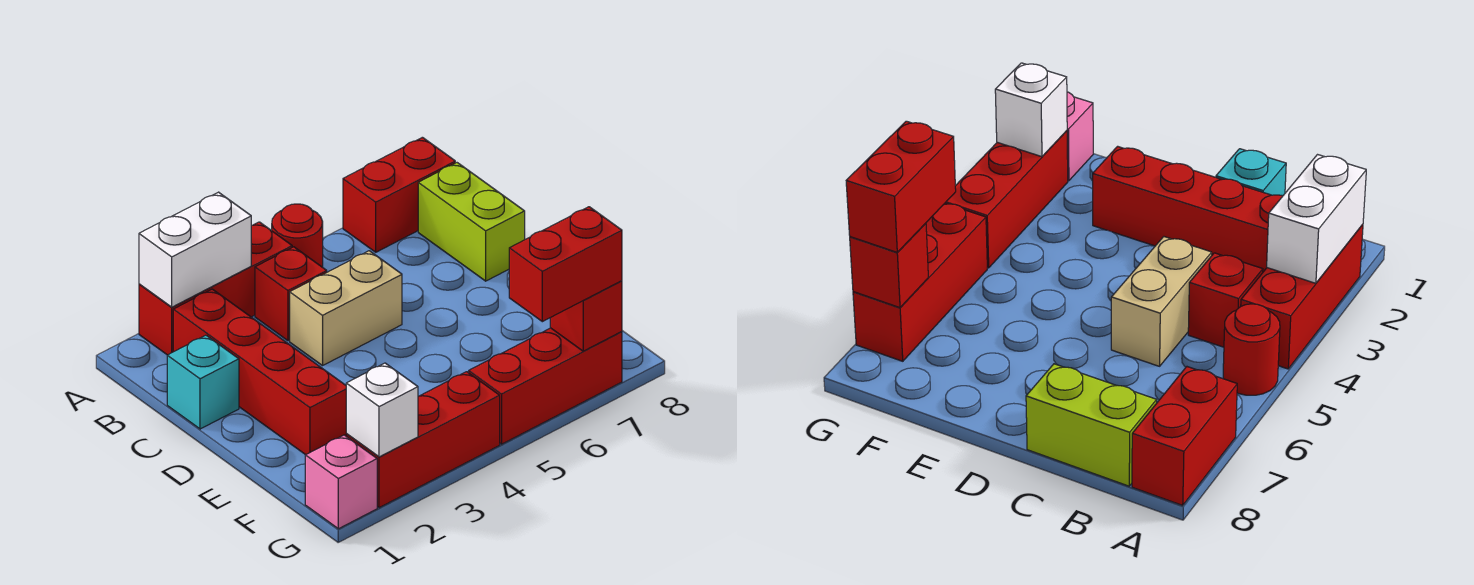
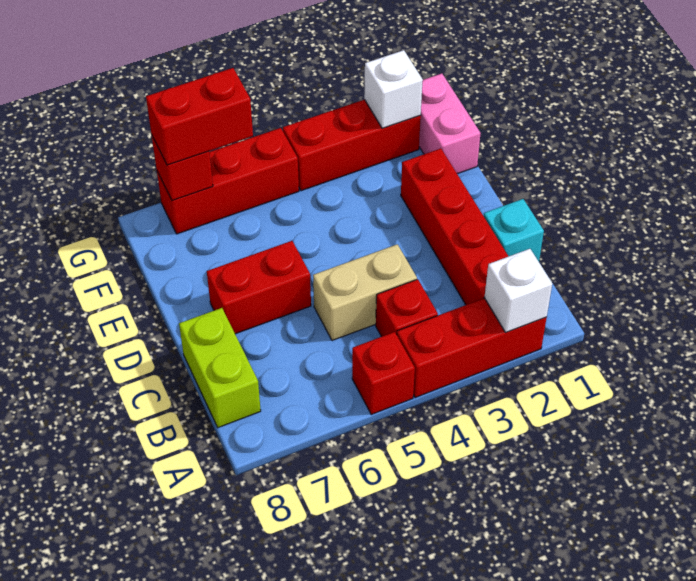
white 1x2 brick [139,192,251,307] -> white 1x1 brick [484,249,552,332]
red 1x1 round brick [272,204,323,267] -> red 1x1 brick [352,332,415,414]
red 1x2 brick [343,137,455,252] -> red 1x2 brick moved to [207,241,311,334]
pink 1x1 brick [305,435,377,529] -> pink 1x2 brick [419,74,481,174]

